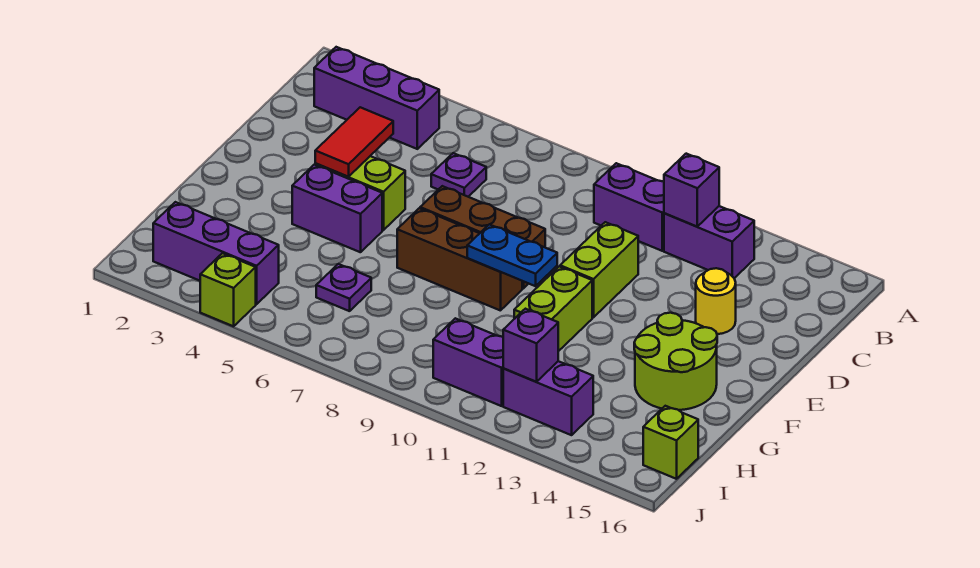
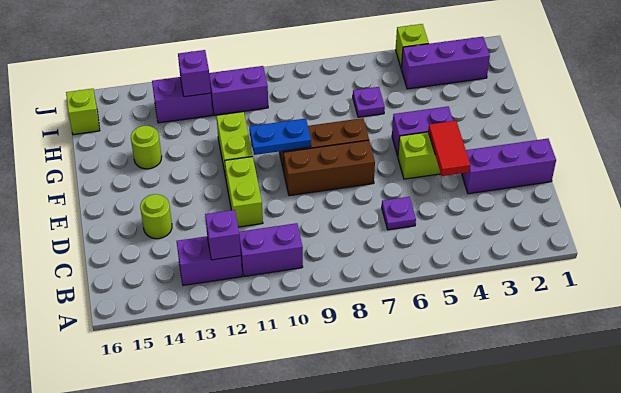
purple 1x3 brick [314,47,439,149] -> purple 1x3 brick moved to [461,139,556,194]
yellow 1x1 round brick [696,268,736,334] -> lime 1x1 round brick [140,194,172,239]
lime 2x2 round brick [634,313,717,410] -> lime 1x1 round brick [131,126,162,169]

